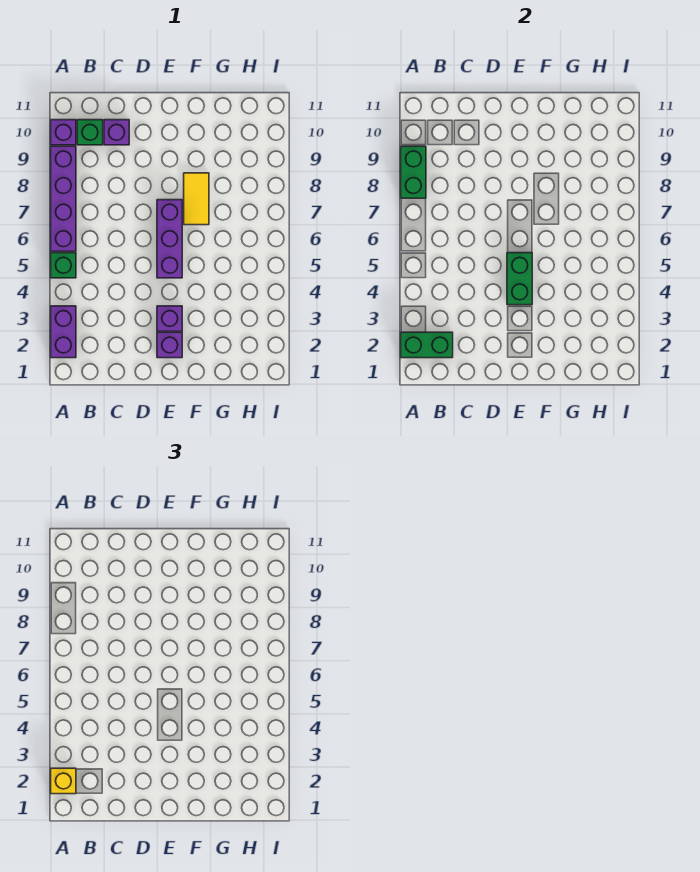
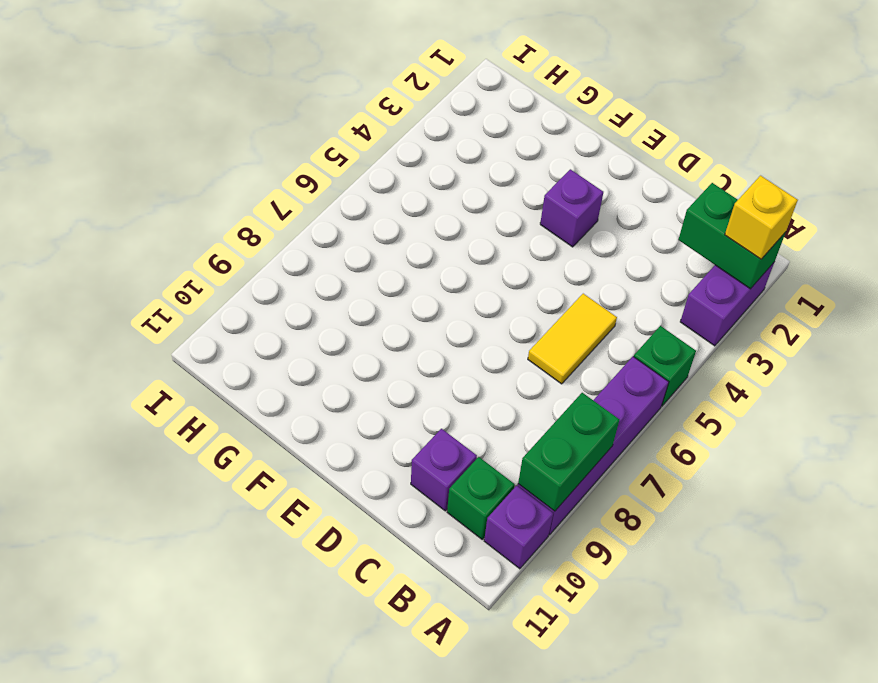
purple 1x1 brick [157,332,182,358] -> none
green 1x2 brick [507,253,532,305] -> none
purple 1x3 brick [157,200,182,278] -> none
yellow 1x2 tile [184,173,209,225] -> yellow 1x2 tile moved to [528,294,617,384]

